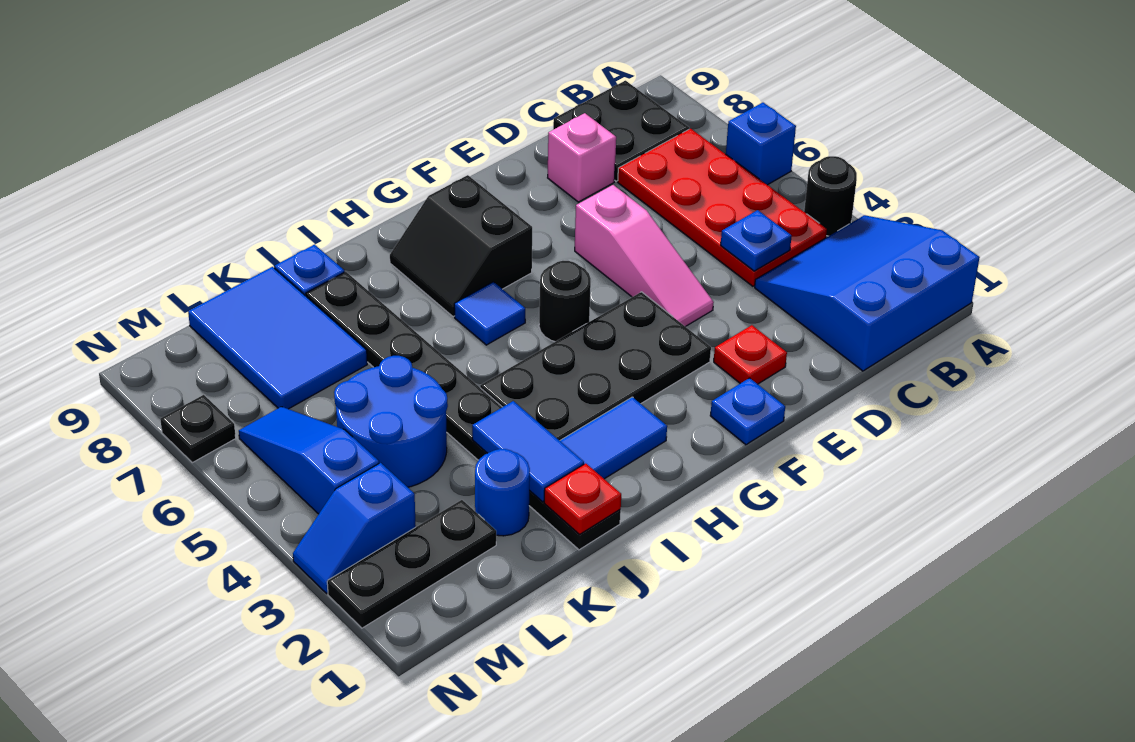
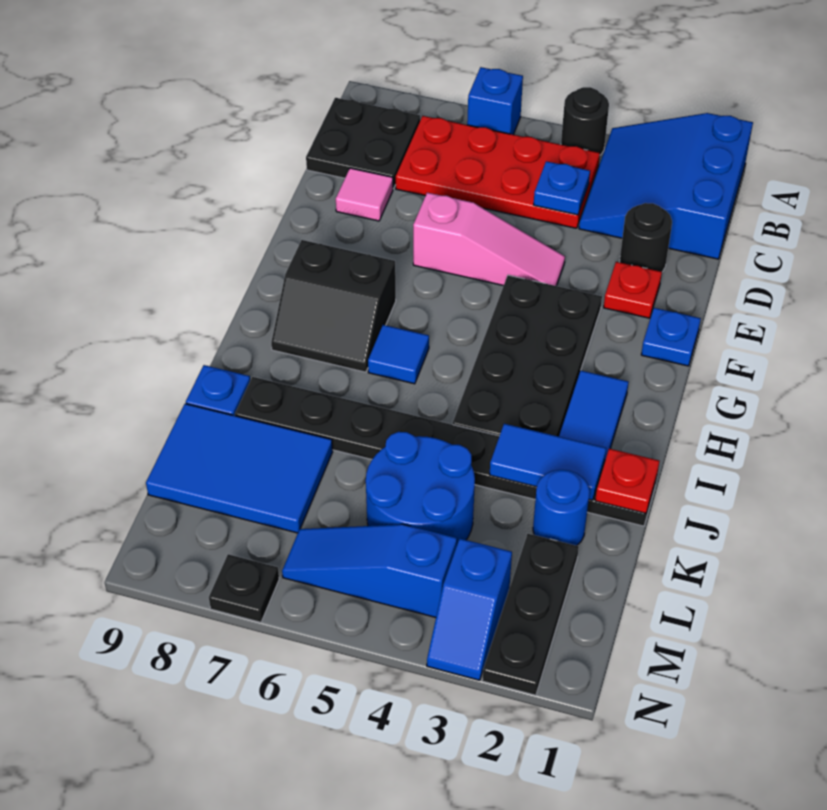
pink 1x1 brick [548,113,616,202] -> pink 1x1 tile [336,168,393,221]
black 1x1 round brick [539,261,591,342] -> black 1x1 round brick moved to [620,203,672,272]

